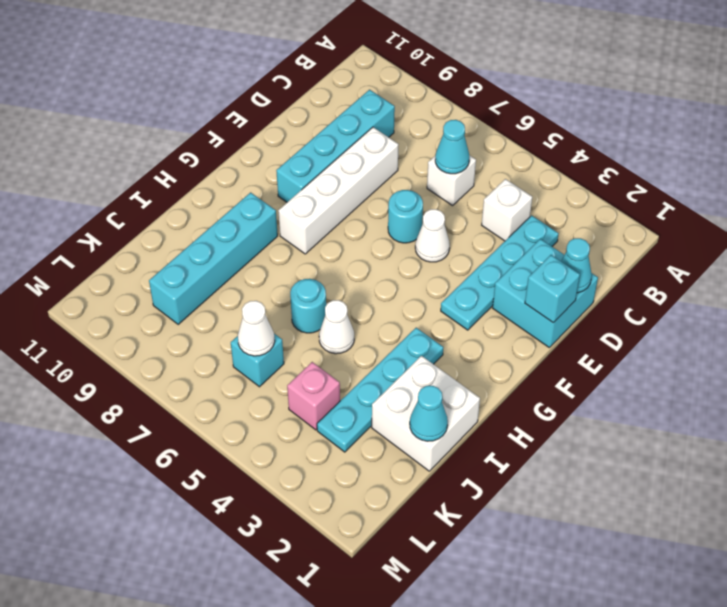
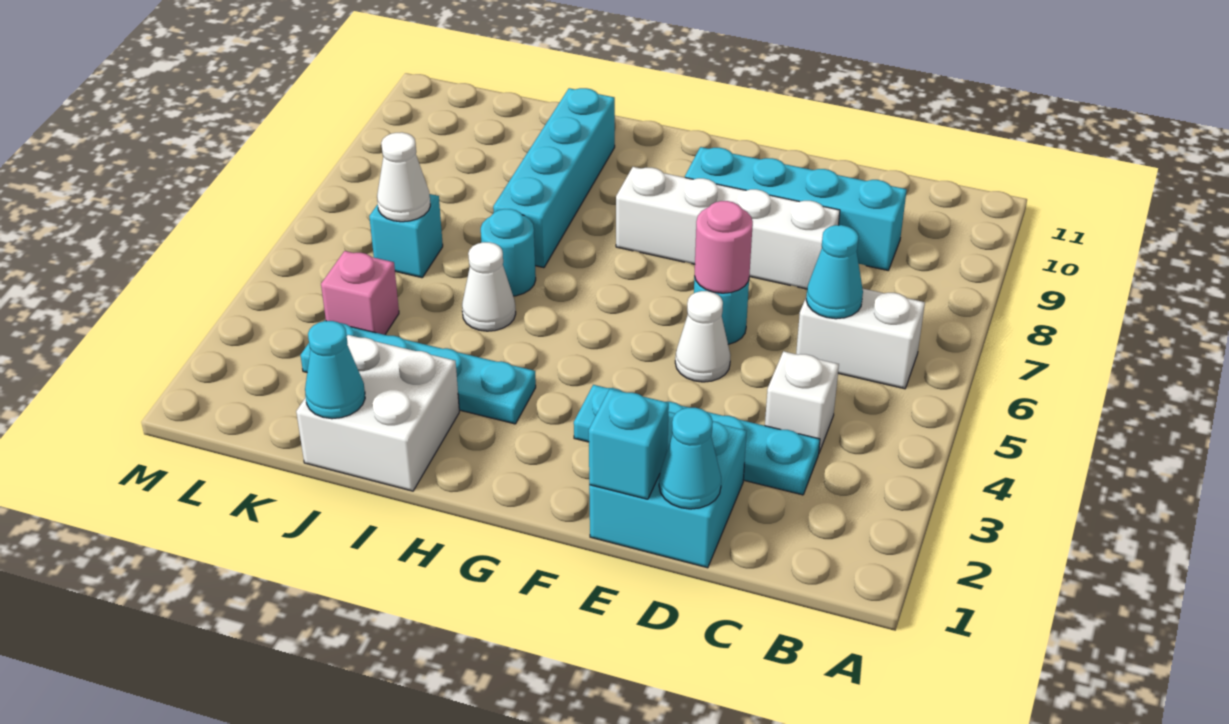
white 1x1 brick [427,155,476,206] -> white 1x2 brick [796,289,925,389]
none -> pink 1x1 round brick [695,201,753,293]
cyan 1x4 brick [149,192,278,324] -> cyan 1x4 brick turned to [493,88,615,268]

